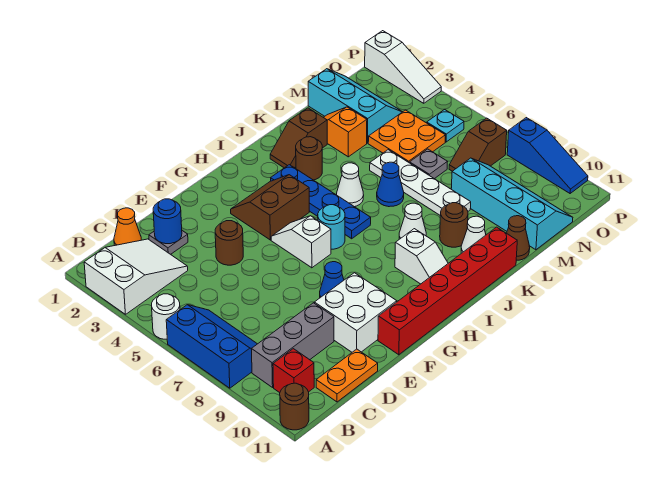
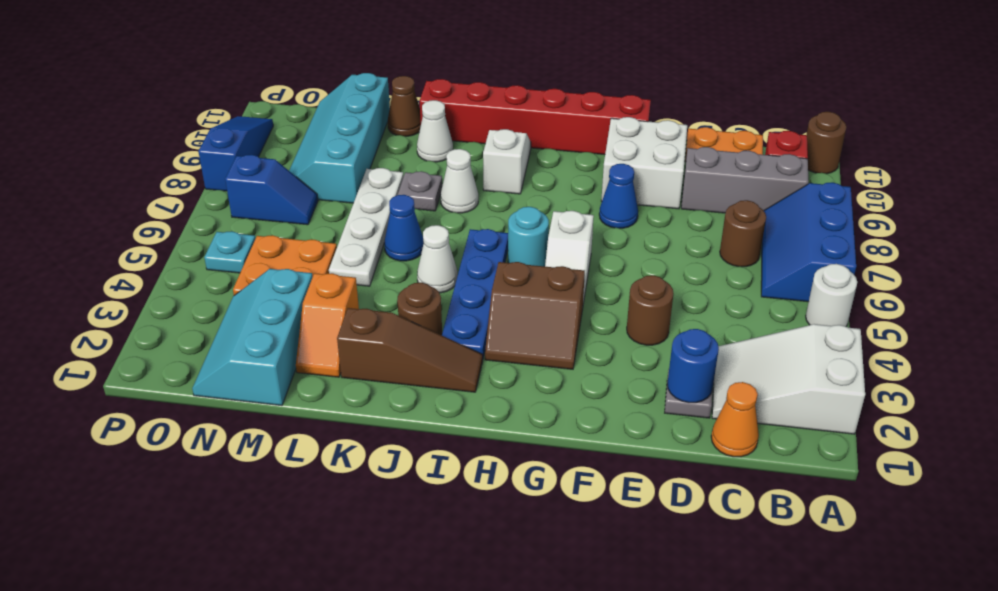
brown 1x2 slope [270,108,327,168] -> brown 1x3 slope [337,308,483,392]
brown 1x1 round brick [440,203,468,247] -> brown 1x1 round brick moved to [720,200,766,267]
grey 1x1 plate [410,149,448,179] -> grey 1x1 plate moved to [398,171,442,211]
brown 1x2 slope [449,118,507,171] -> blue 1x2 slope [225,155,318,225]
white 1x3 slope [365,31,441,103] -> none

